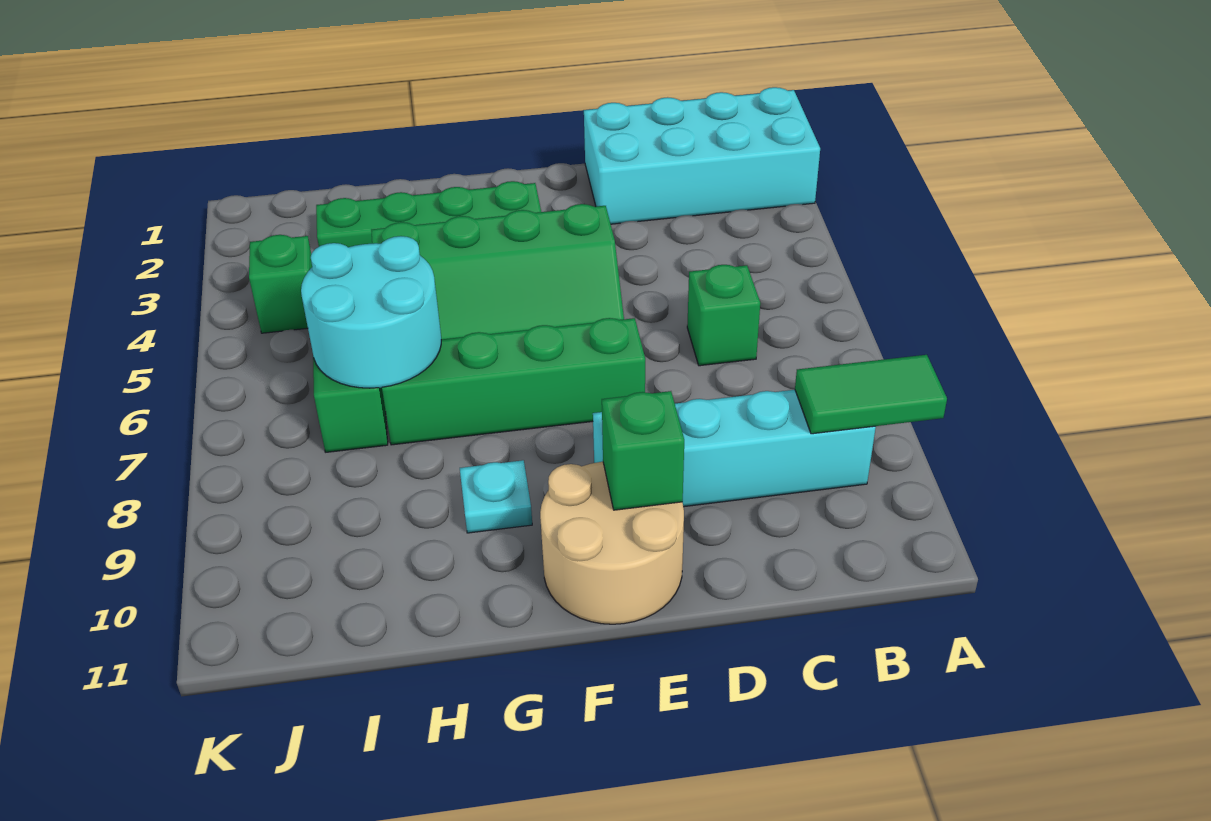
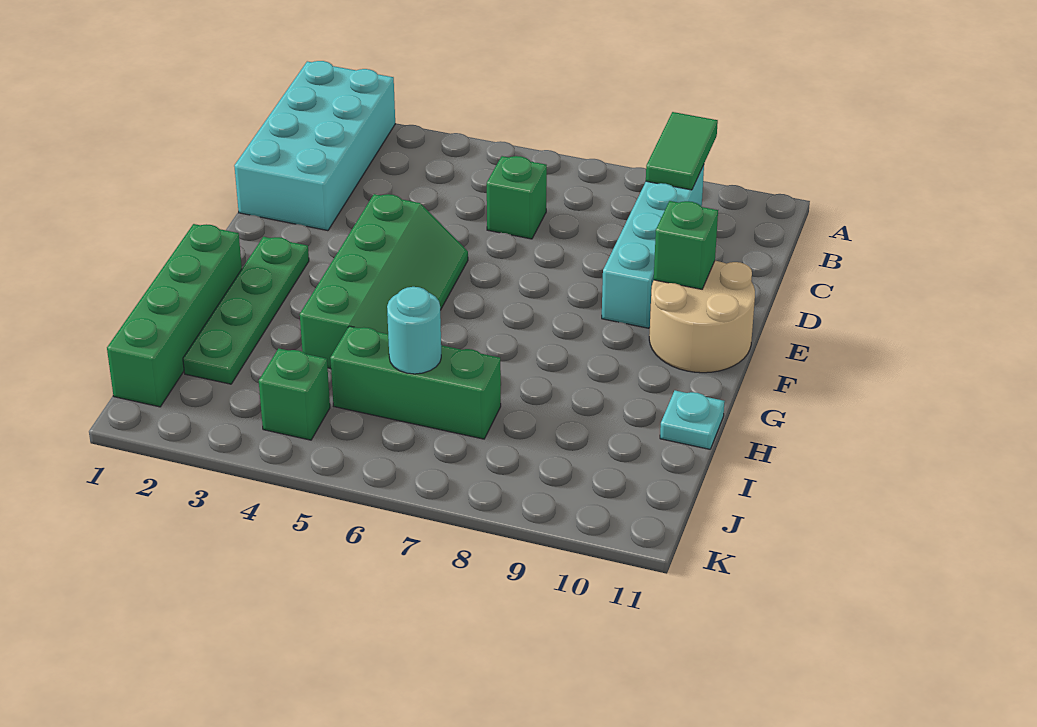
green 1x4 brick [382,318,645,445] -> green 1x4 brick moved to [107,224,242,407]
cyan 1x1 plate [460,460,532,533] -> cyan 1x1 plate moved to [660,391,725,449]
cyan 2x2 round brick [301,236,441,388] -> cyan 1x1 round brick [387,287,441,374]

